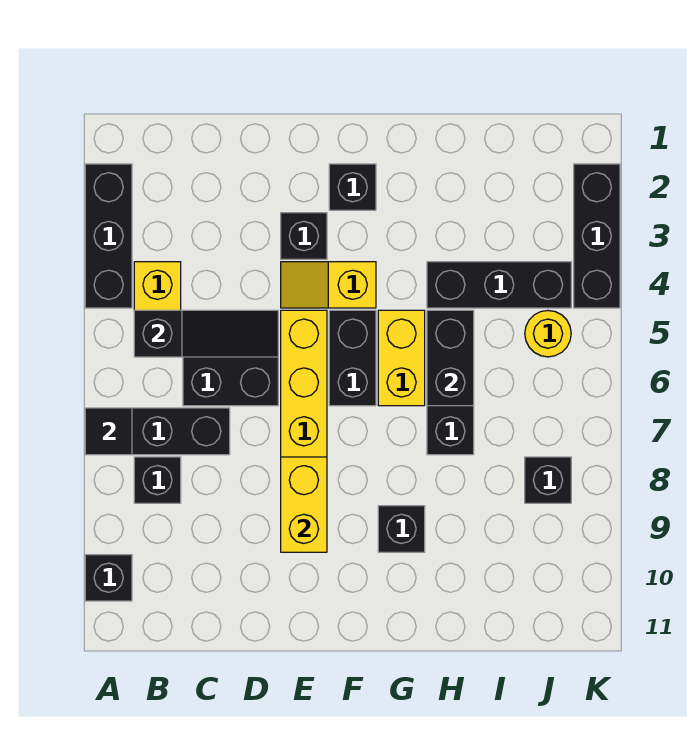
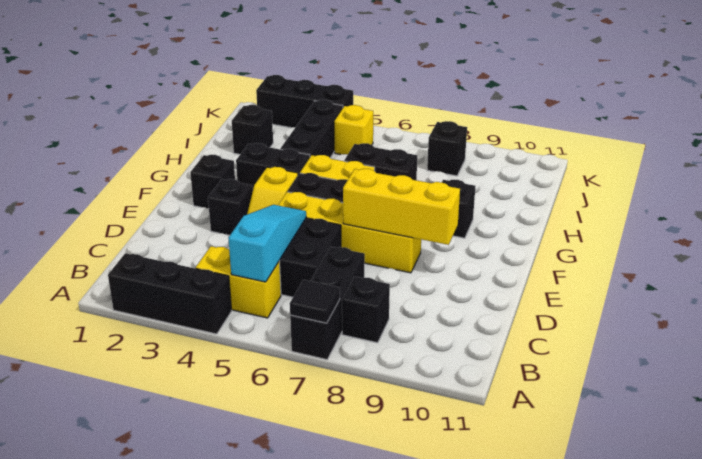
black 1x1 brick [85,555,132,601] -> black 1x1 brick moved to [232,105,273,154]
black 1x3 slope [134,310,278,357] -> cyan 1x3 slope [228,205,306,282]
yellow 1x2 brick [281,457,327,552] -> yellow 1x3 brick [343,169,460,245]
black 1x2 brick [427,310,474,406] -> black 1x2 brick moved to [236,143,310,188]
yellow 1x1 round brick [525,311,571,357] -> yellow 1x1 brick [334,105,373,155]

